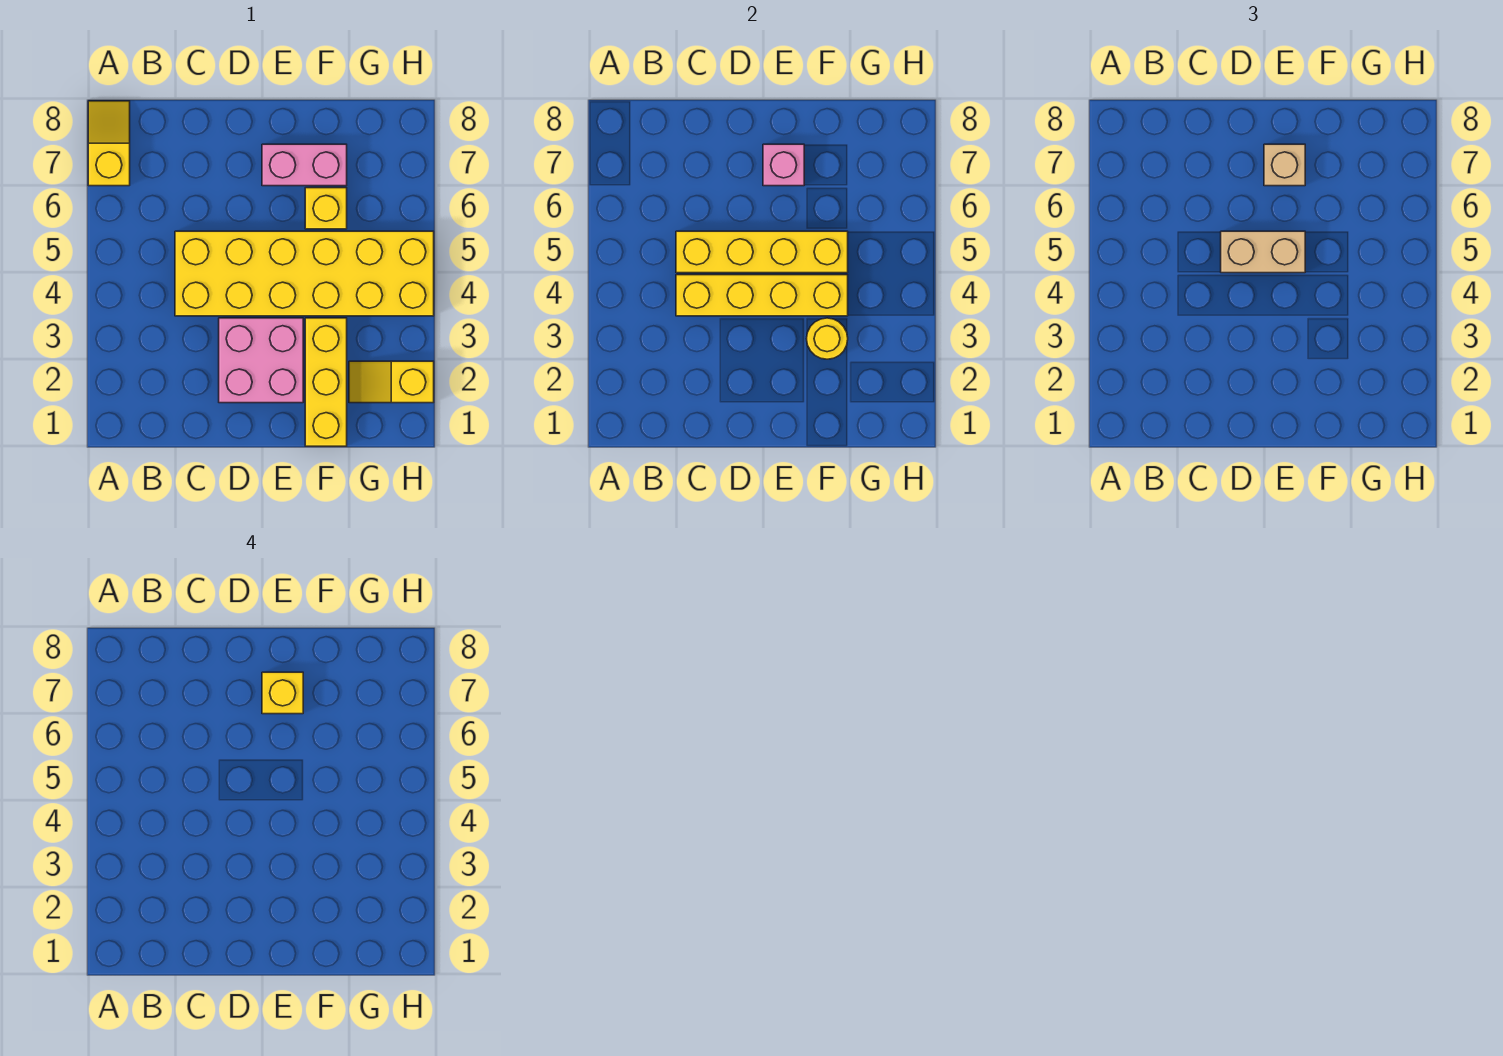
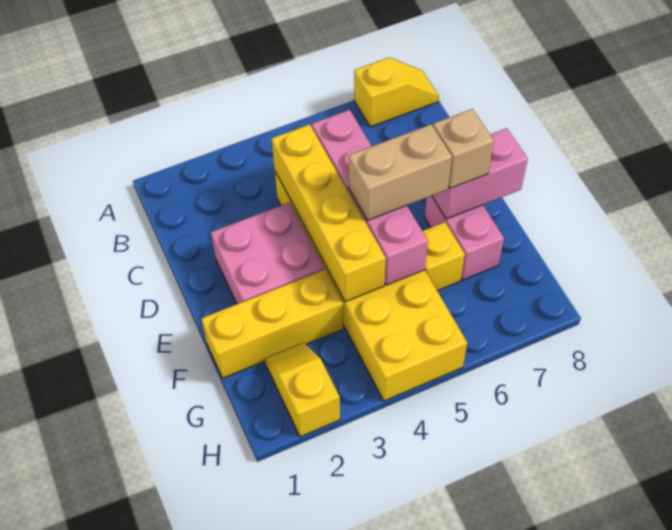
yellow 1x4 brick [676,231,848,273] -> pink 1x4 brick [312,110,428,285]
tan 1x2 brick [1221,231,1305,273] -> tan 1x2 brick turned to [349,124,452,220]
pink 1x1 brick [763,144,804,186] -> pink 1x2 brick [432,128,528,219]
yellow 1x1 brick [262,672,303,714] -> none
yellow 1x1 round brick [806,318,848,359] -> none

